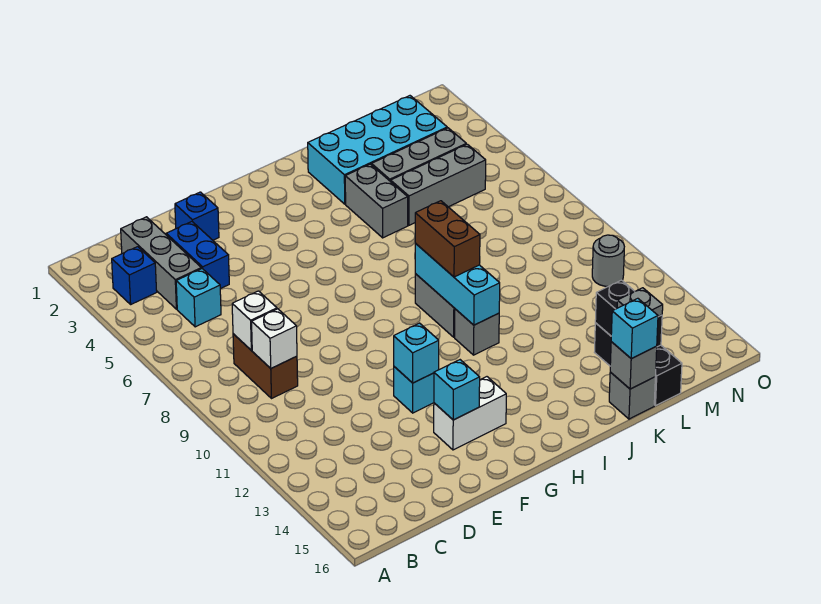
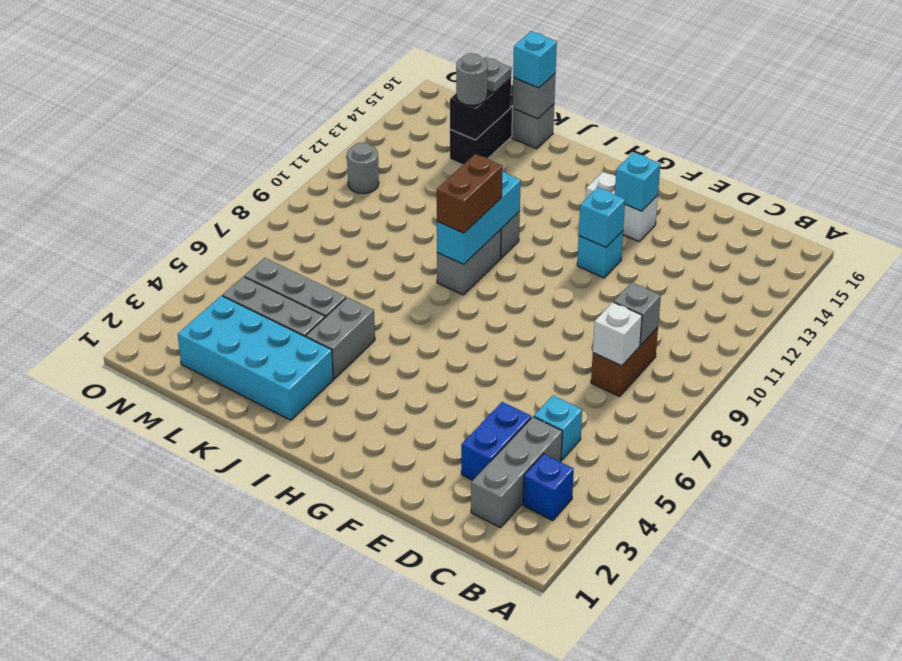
white 1x1 brick [252,309,297,368] -> grey 1x1 brick [614,282,661,345]
blue 1x1 brick [175,192,219,240] -> none
none -> grey 1x1 round brick [456,53,488,105]

